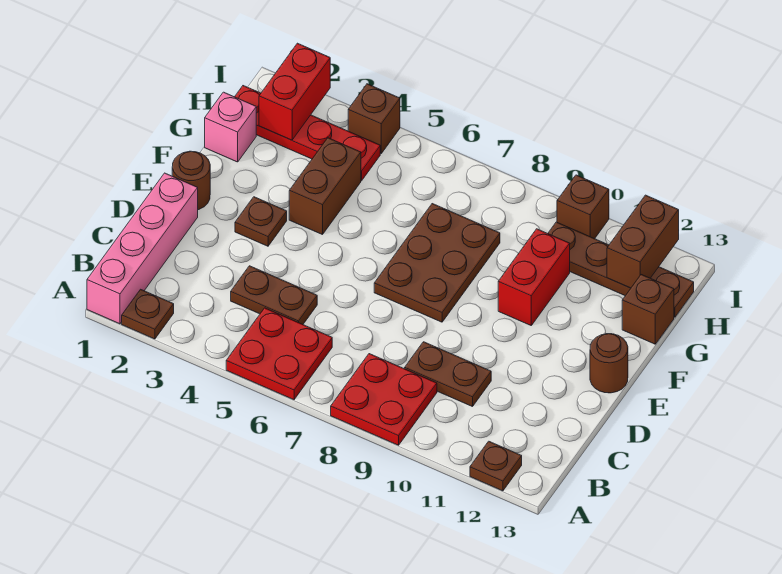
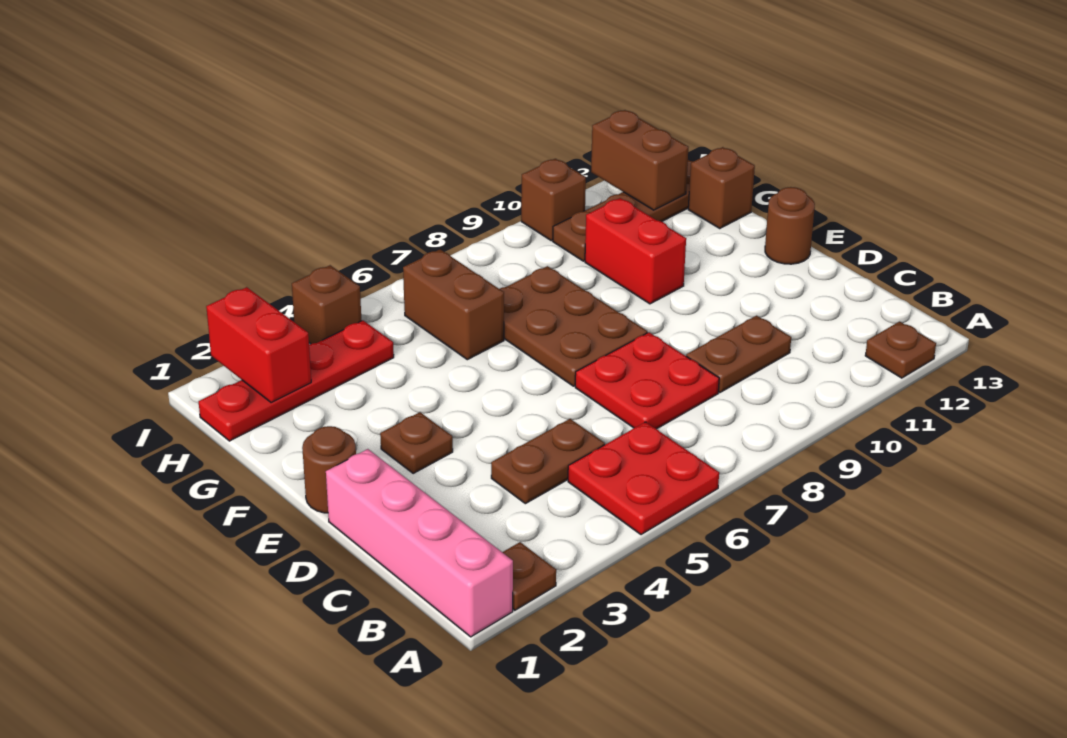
red 2x2 plate [331,354,437,445] -> red 2x2 plate moved to [575,332,719,429]
brown 1x2 brick [289,138,361,235] -> brown 1x2 brick moved to [403,249,504,360]
pink 1x1 brick [205,92,256,162] -> none

